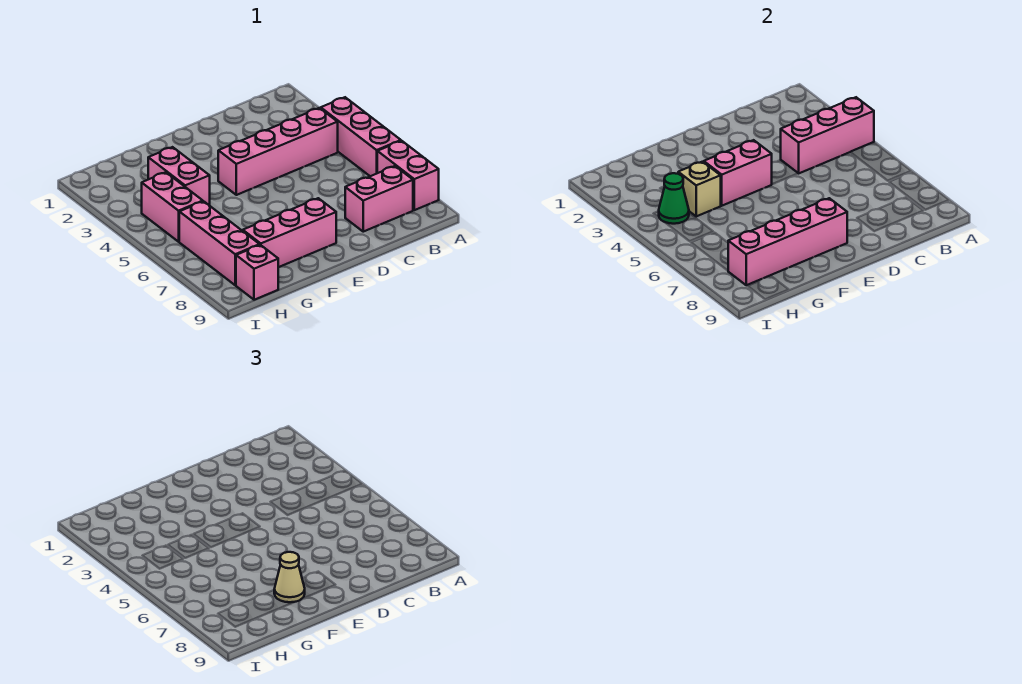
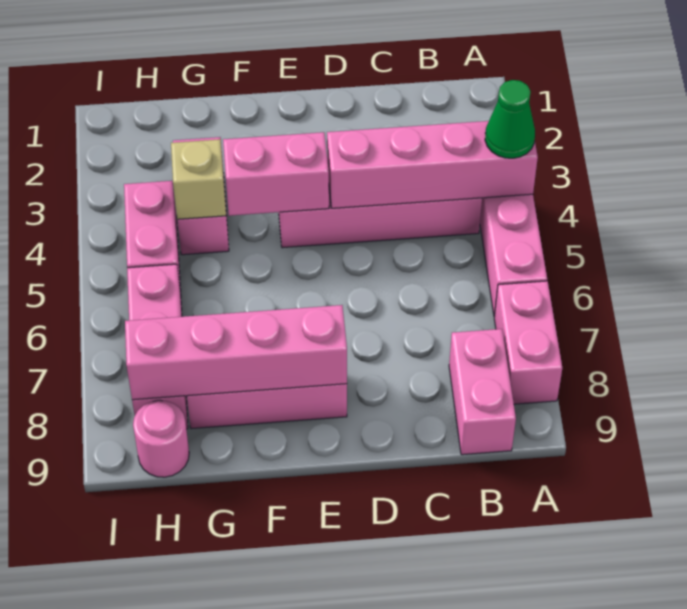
pink 1x3 brick [781,97,874,173] -> pink 1x4 brick [327,121,538,208]
pink 1x2 brick [345,166,413,232] -> pink 1x2 brick turned to [449,329,516,455]
tan 1x1 cone [274,552,305,602] -> none
green 1x1 cone [659,173,689,224] -> green 1x1 cone moved to [485,80,535,158]
pink 1x1 brick [236,245,278,300] -> pink 1x1 round brick [133,400,189,477]

